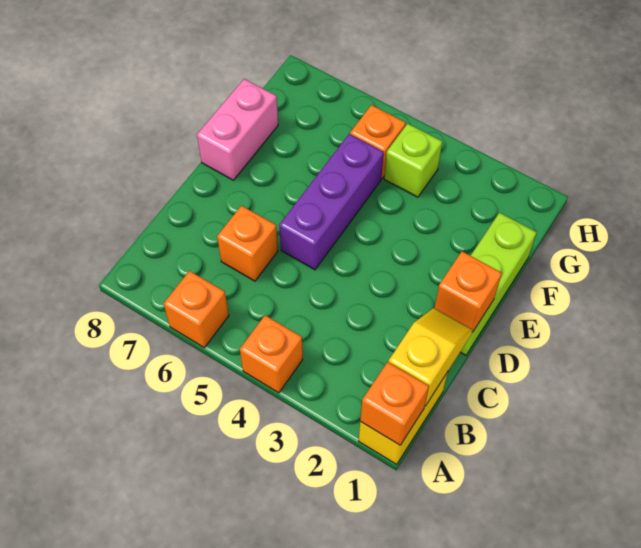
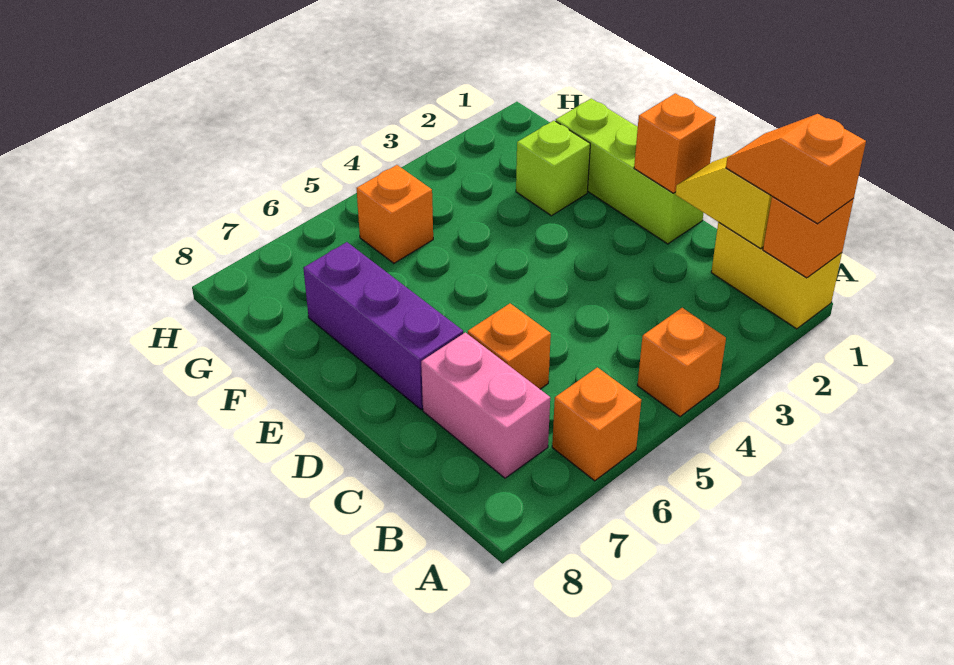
none -> orange 1x2 slope [726,114,866,224]
purple 1x3 brick [279,134,384,270] -> purple 1x3 brick moved to [303,242,463,410]
pink 1x2 brick [197,79,278,180] -> pink 1x2 brick moved to [421,332,550,478]
lime 1x1 brick [384,124,442,197] -> lime 1x1 brick moved to [516,121,590,216]

